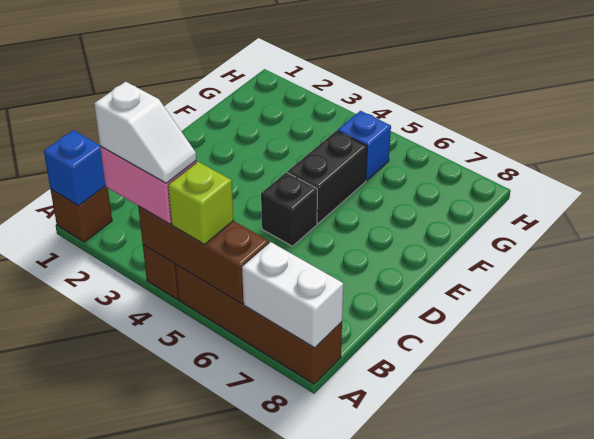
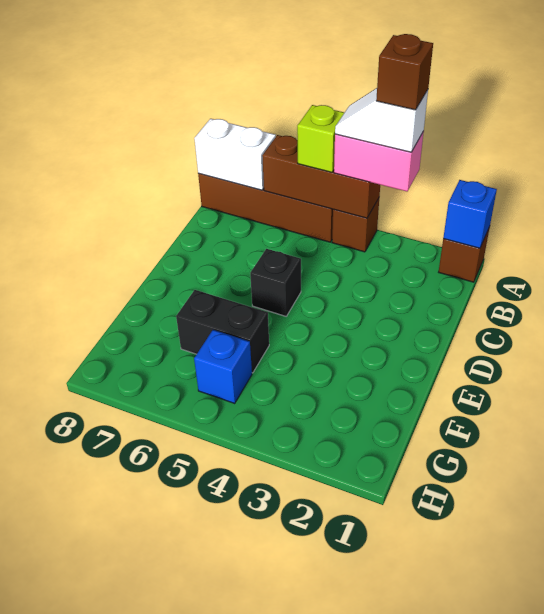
none -> brown 1x1 brick [376,34,433,110]
black 1x2 brick [287,131,367,224] -> black 1x2 brick turned to [176,290,269,373]

